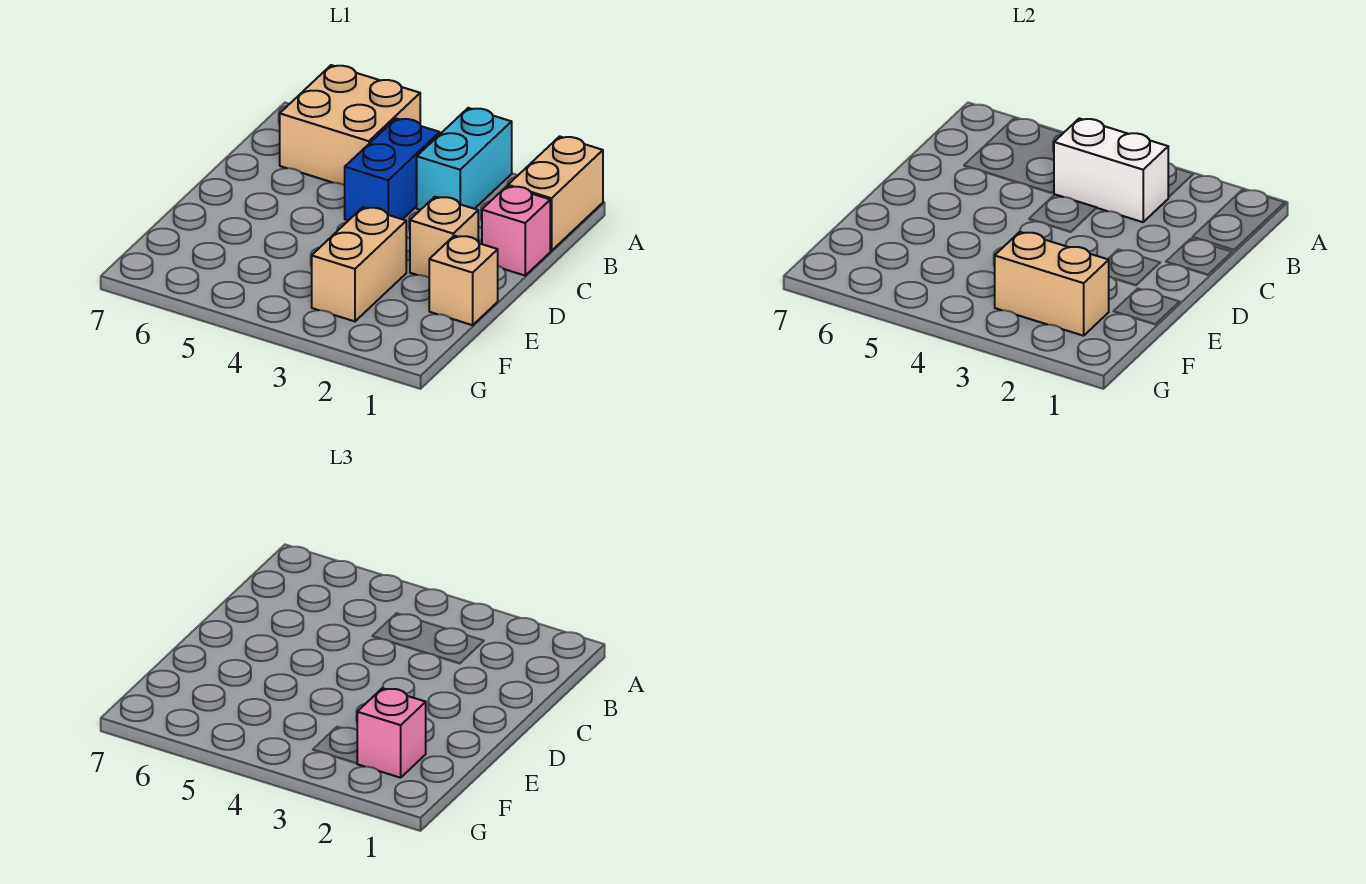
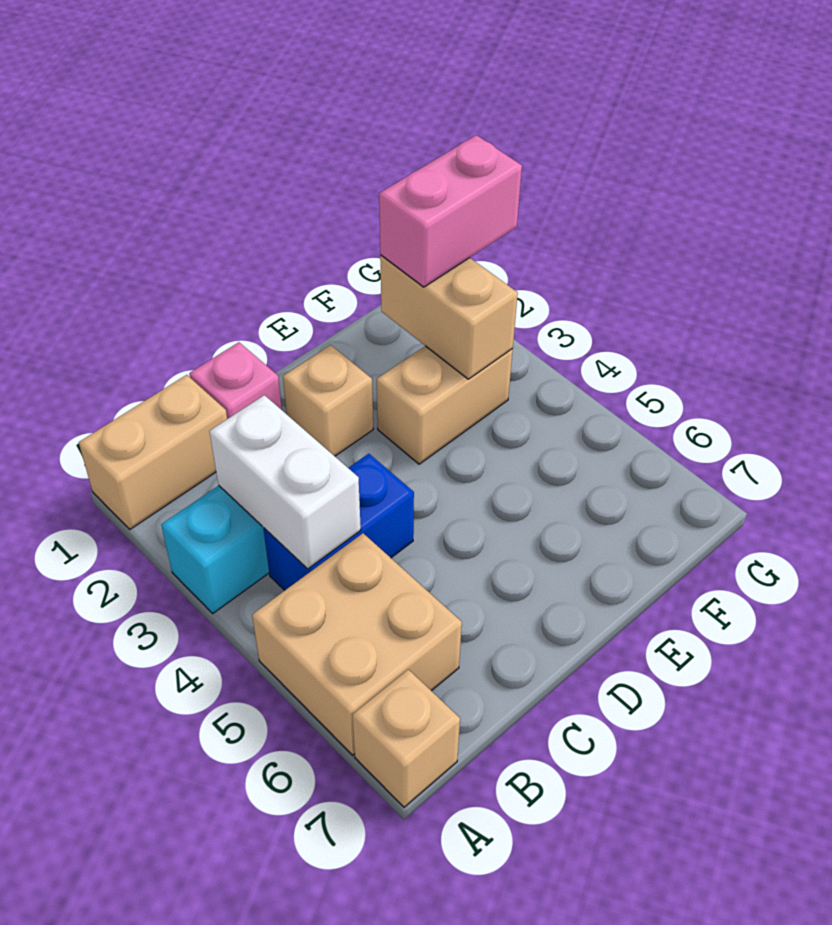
tan 1x1 brick [429,236,498,325] -> tan 1x1 brick moved to [353,669,460,807]
pink 1x1 brick [357,688,426,778] -> pink 1x2 brick [379,135,522,287]

